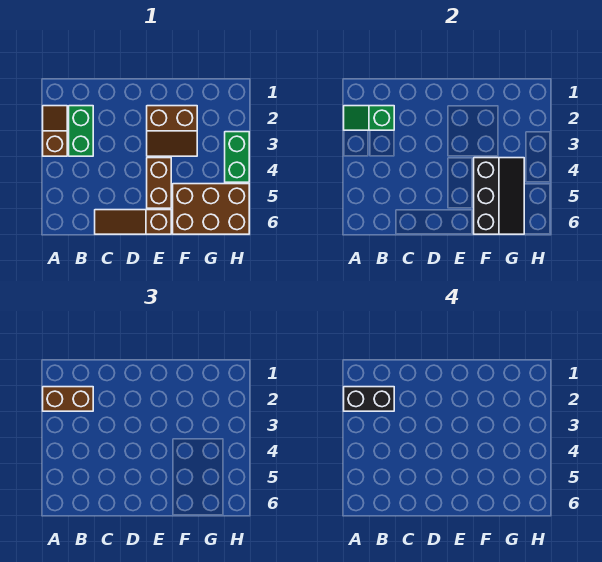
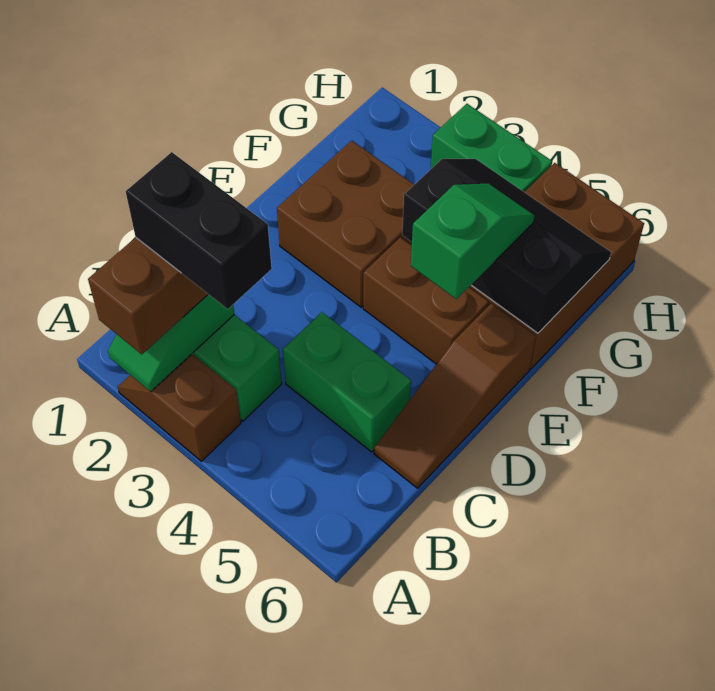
black 1x2 brick [344,387,394,411] -> black 1x2 brick turned to [126,152,272,309]
none -> green 1x2 brick [283,312,411,452]
brown 2x2 slope [147,106,197,156] -> brown 2x2 brick [277,141,414,307]
none -> green 1x2 slope [411,184,534,299]

